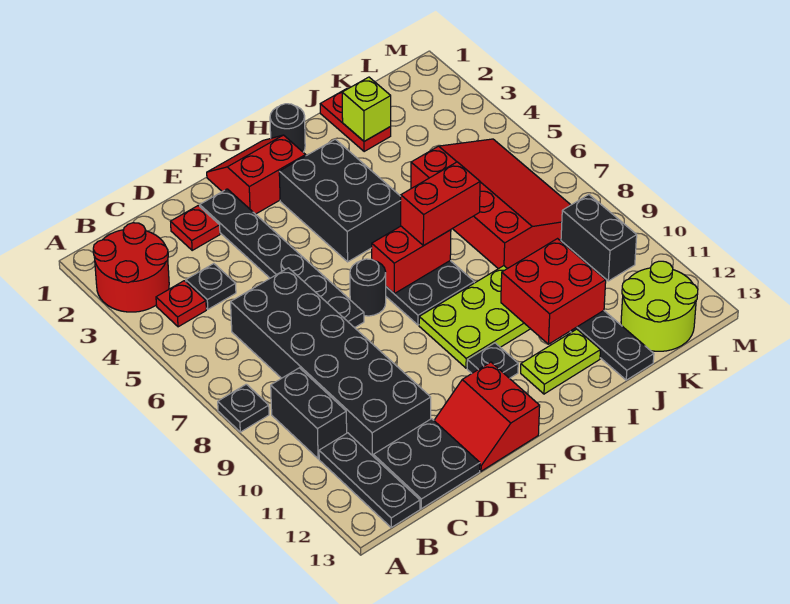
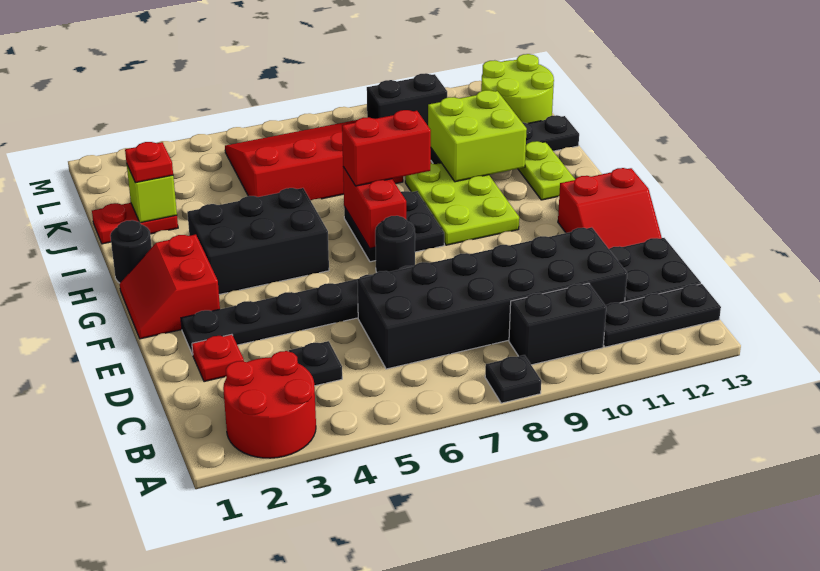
red 1x1 plate [156,281,206,327] -> red 1x1 plate moved to [125,142,173,183]
black 1x1 plate [467,343,518,378] -> none
red 1x2 brick [401,162,480,246] -> red 1x2 brick turned to [342,110,431,186]
red 2x2 brick [501,239,606,344] -> lime 2x2 brick [428,90,527,182]

